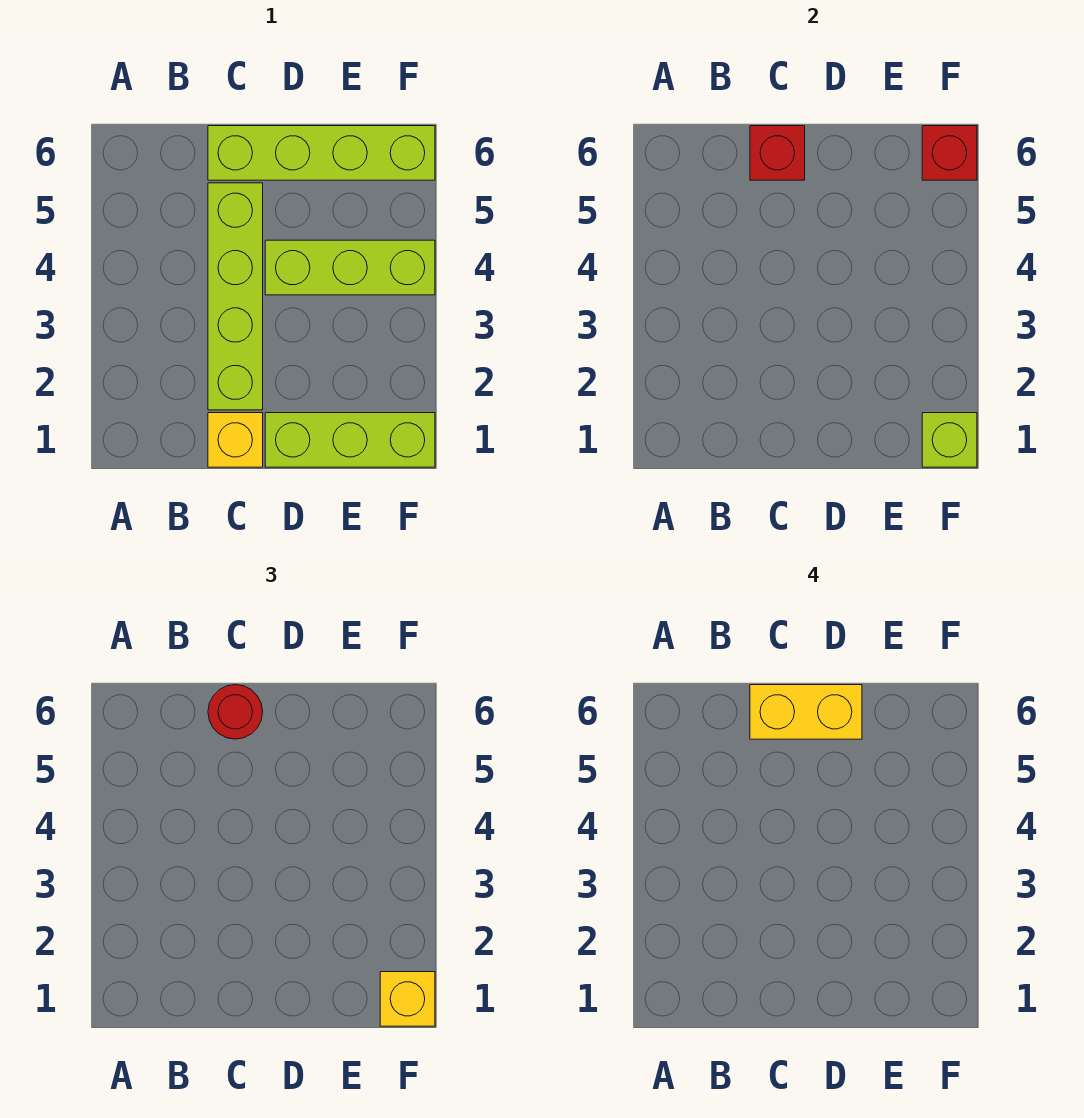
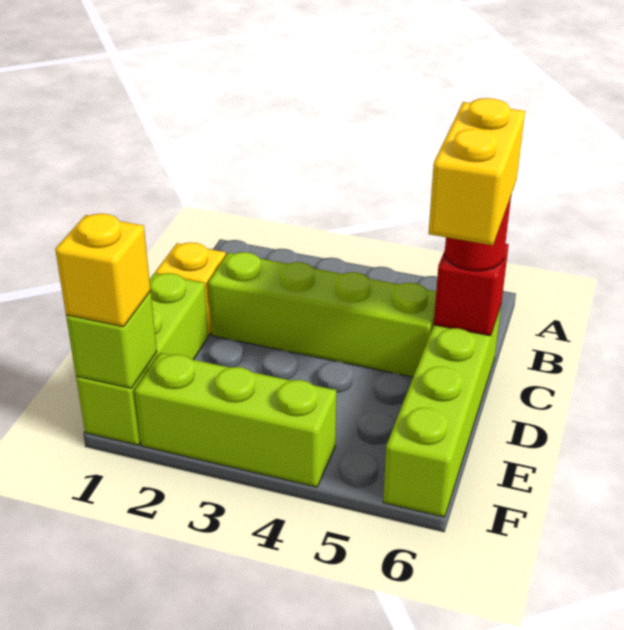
lime 1x3 brick [265,240,435,295] -> lime 1x3 brick turned to [135,353,336,487]
red 1x1 brick [922,126,977,180] -> none

